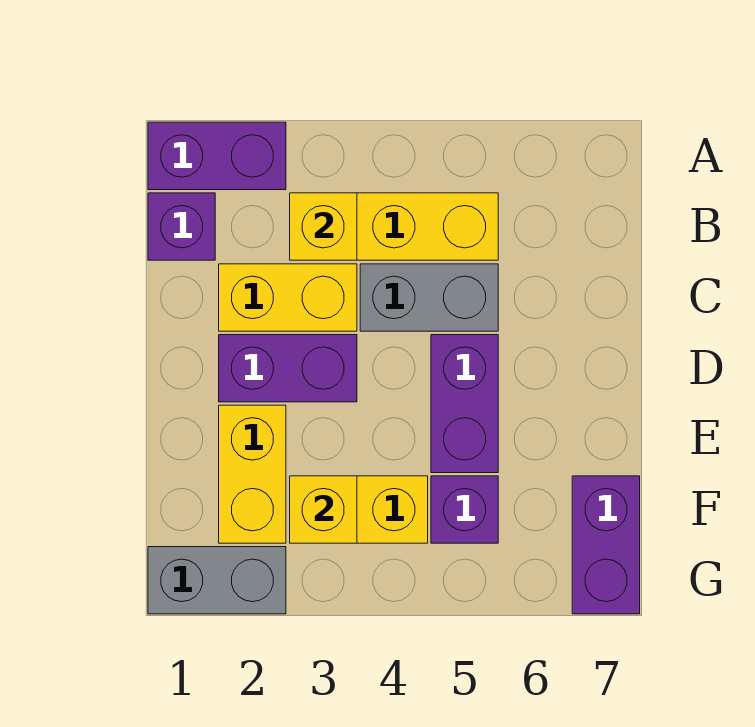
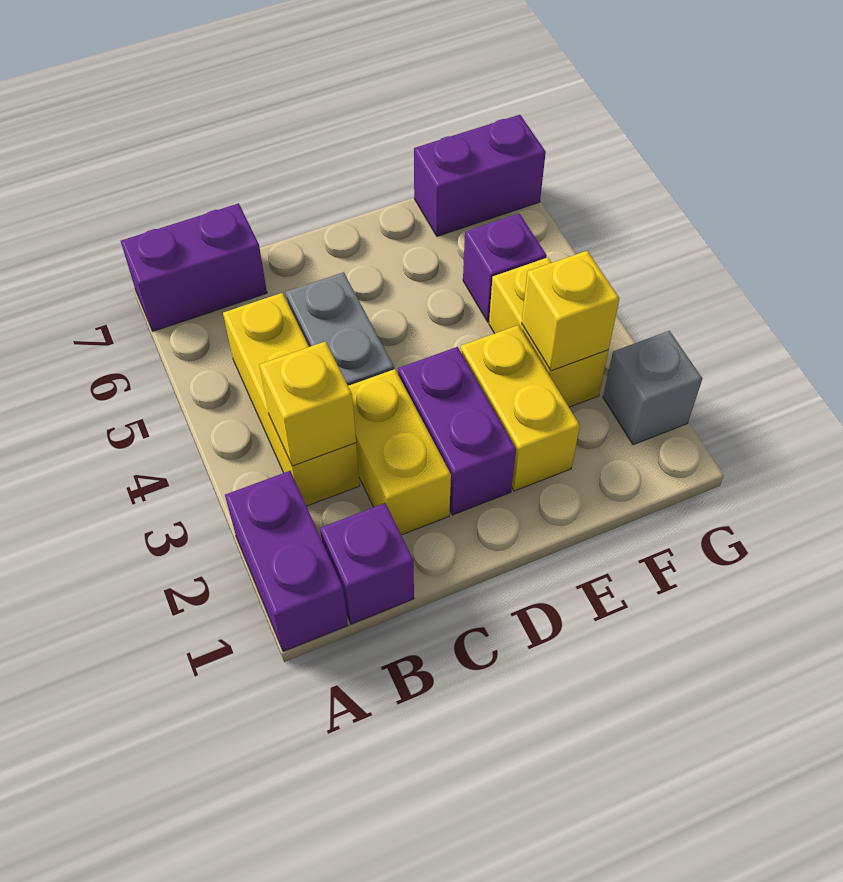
purple 1x2 brick [431,335,498,473] -> purple 1x2 brick moved to [121,203,267,331]
yellow 1x2 brick [219,405,286,543] -> yellow 1x2 brick turned to [460,325,580,491]
grey 1x2 brick [148,547,286,614] -> grey 1x1 brick [603,331,702,445]

